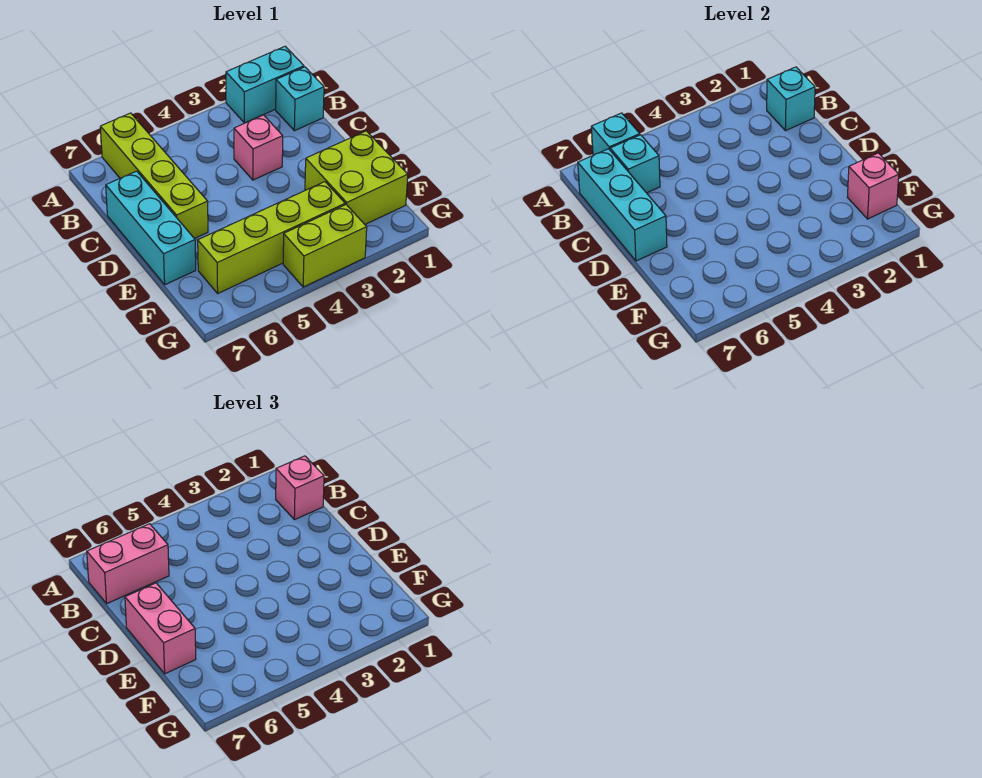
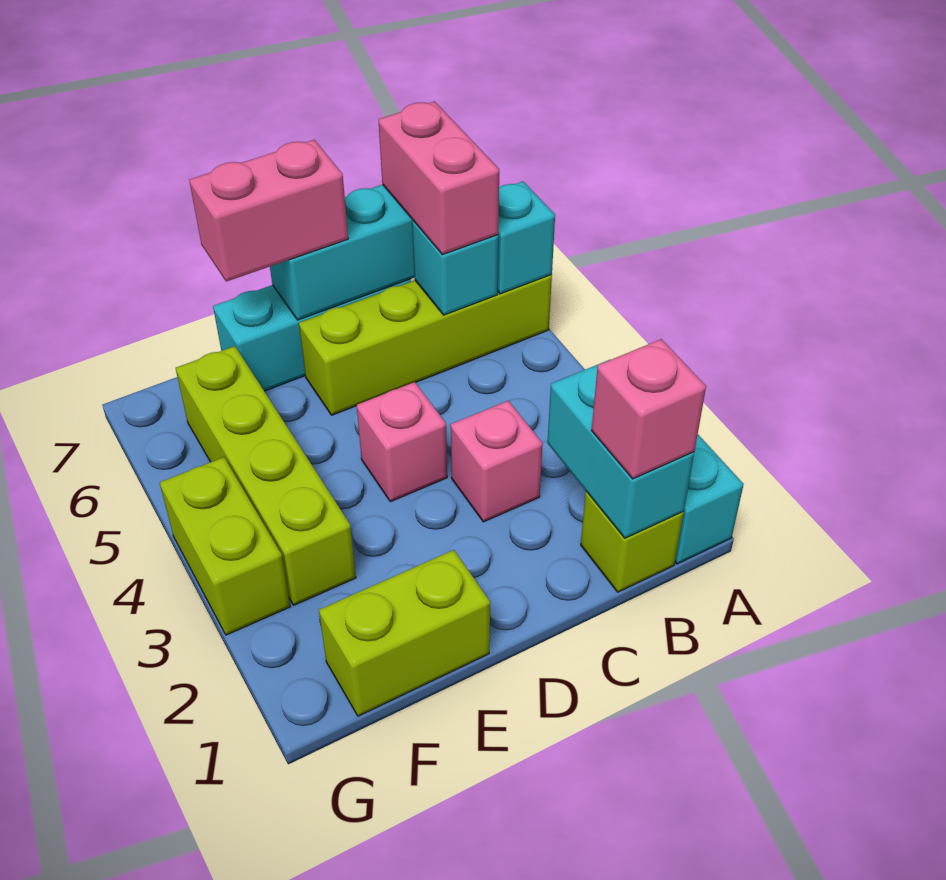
cyan 1x1 brick [276,67,324,131] -> lime 1x1 brick [581,492,684,592]
cyan 1x1 brick [767,67,815,131] -> cyan 1x2 brick [547,359,694,538]
lime 2x2 brick [305,131,408,224] -> lime 1x2 brick [319,550,490,716]
pink 1x1 brick [847,153,899,219] -> pink 1x1 brick moved to [357,382,447,502]

